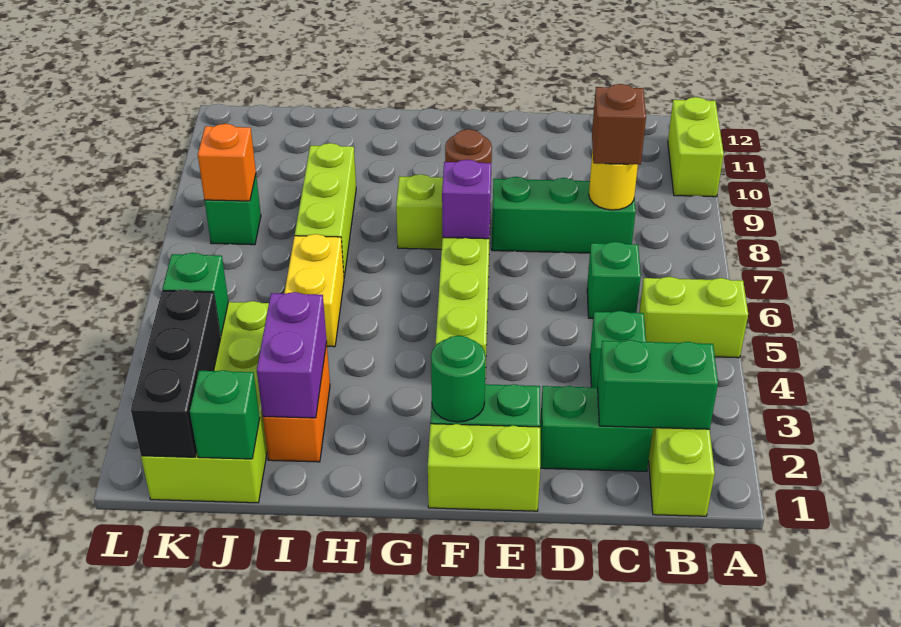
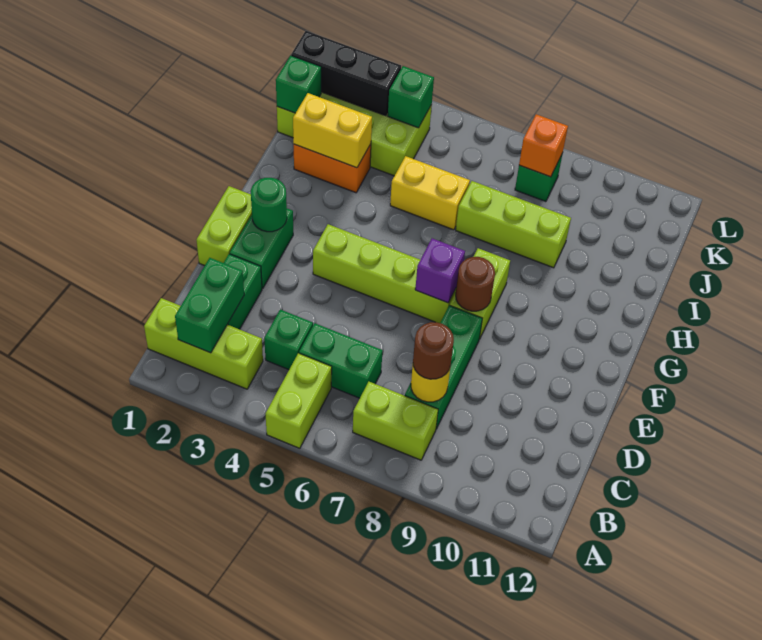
lime 1x2 brick [668,97,724,197] -> lime 1x2 brick moved to [353,382,438,460]
green 1x1 brick [587,242,641,319] -> green 1x2 brick [299,323,383,398]
brown 1x1 brick [592,84,646,165] -> brown 1x1 round brick [413,322,454,379]
purple 1x2 brick [257,292,327,418] -> yellow 1x2 brick [293,93,372,168]

